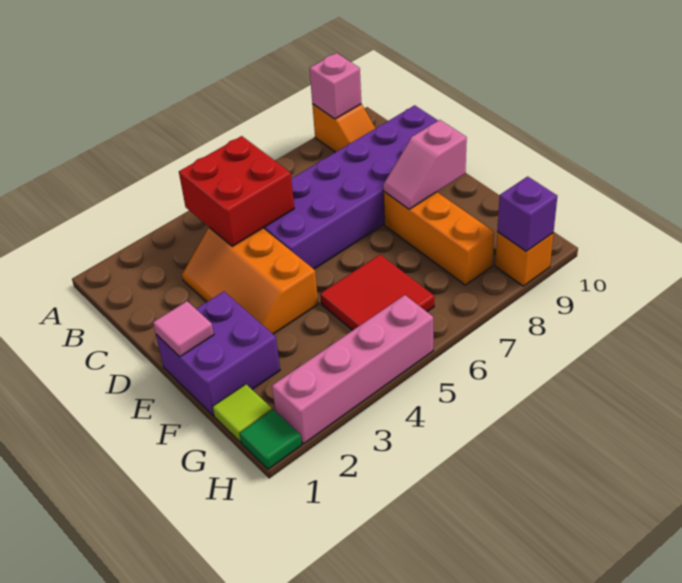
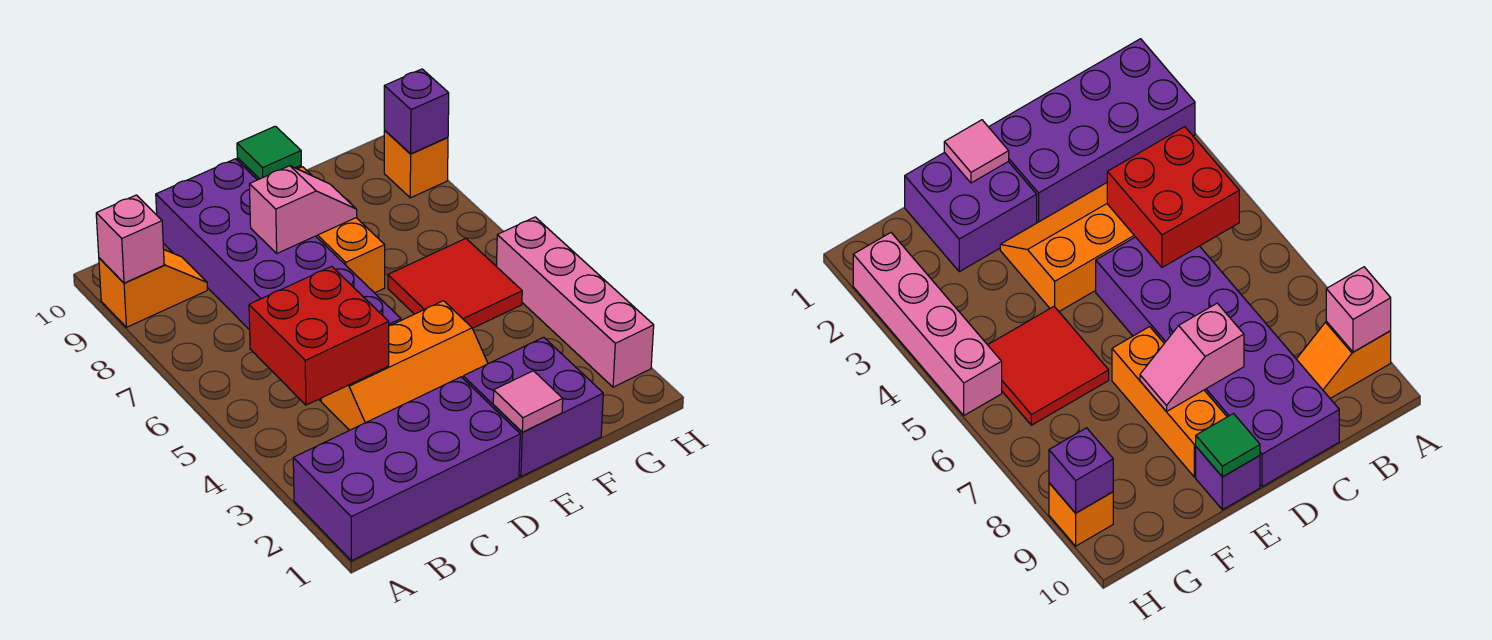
none -> purple 2x4 brick [293,377,520,561]
orange 1x3 brick [384,192,494,285] -> orange 1x3 brick turned to [298,167,385,293]
pink 1x2 slope [383,120,467,209] -> pink 1x2 slope turned to [249,166,357,253]
none -> purple 1x1 brick [1196,447,1260,510]
lime 1x1 tile [213,384,272,442] -> none
green 1x1 tile [240,410,302,469] -> green 1x1 tile moved to [237,126,301,179]

